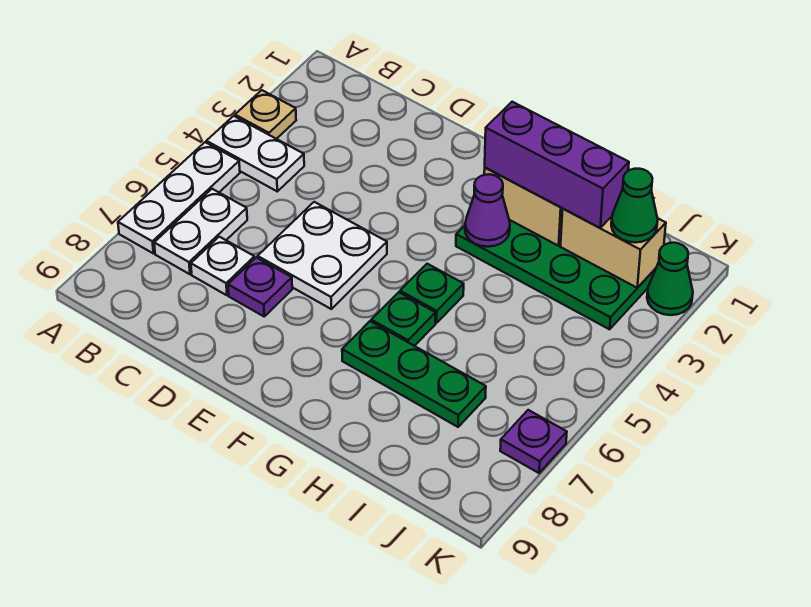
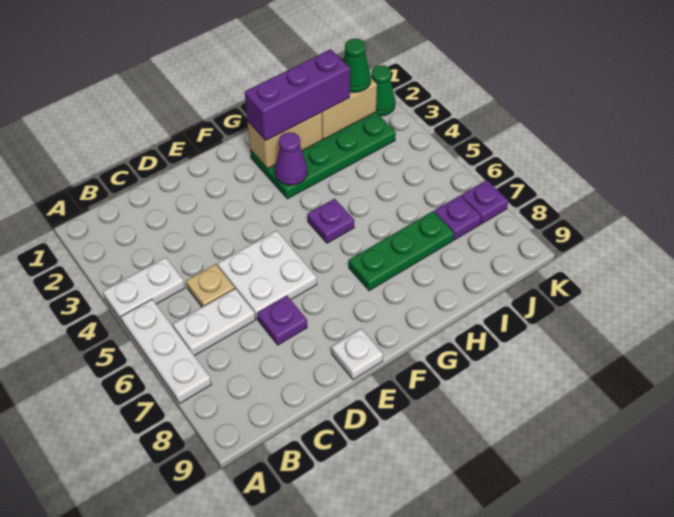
tan 1x1 plate [235,90,296,139] -> tan 1x1 plate moved to [186,264,235,307]
white 1x2 plate [154,189,247,274] -> white 1x2 plate turned to [173,288,255,356]
white 1x1 plate [191,237,255,295] -> white 1x1 plate moved to [332,329,383,380]
green 1x1 plate [400,264,464,323] -> purple 1x1 plate [308,199,354,243]
green 1x1 plate [371,292,435,346] -> none
none -> purple 1x1 plate [434,196,481,240]

